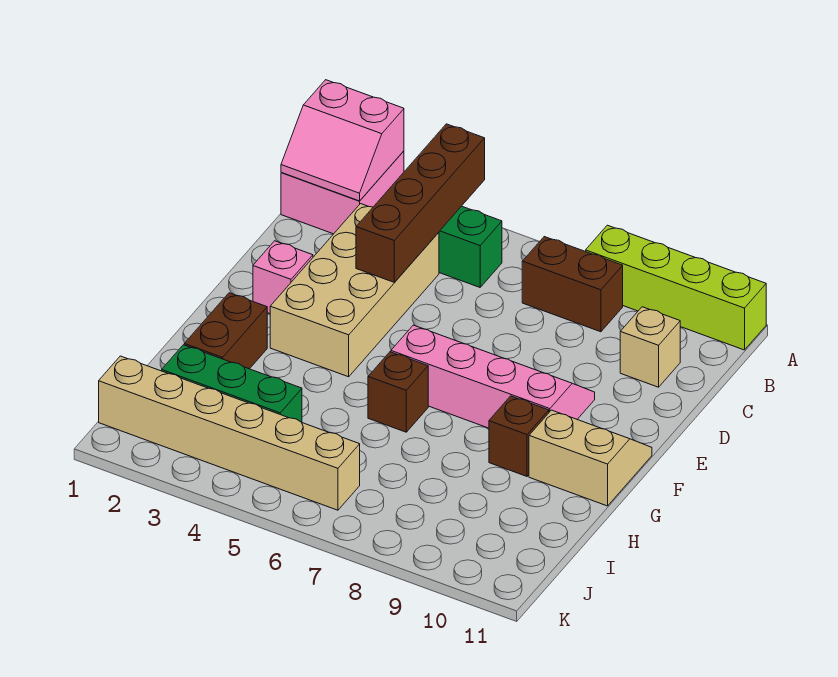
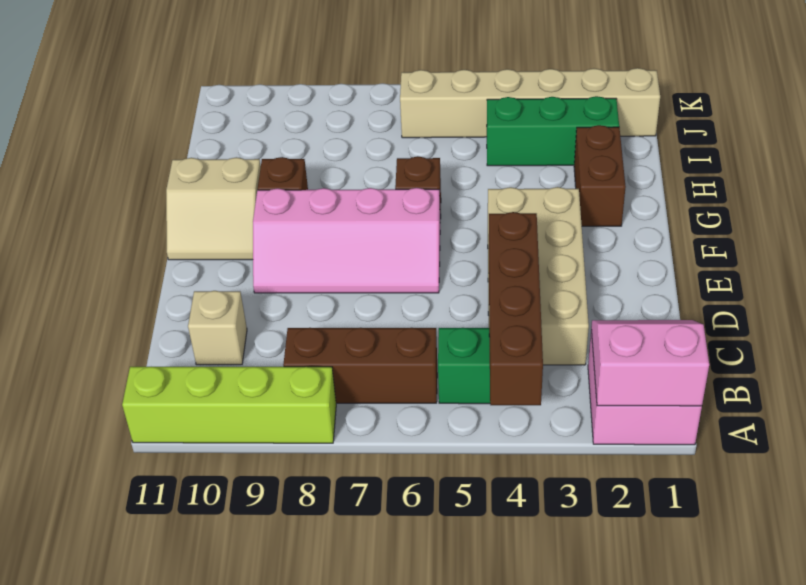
brown 1x2 brick [522,237,623,332] -> brown 1x3 brick [283,328,437,403]
pink 1x1 brick [253,241,313,314] -> none

